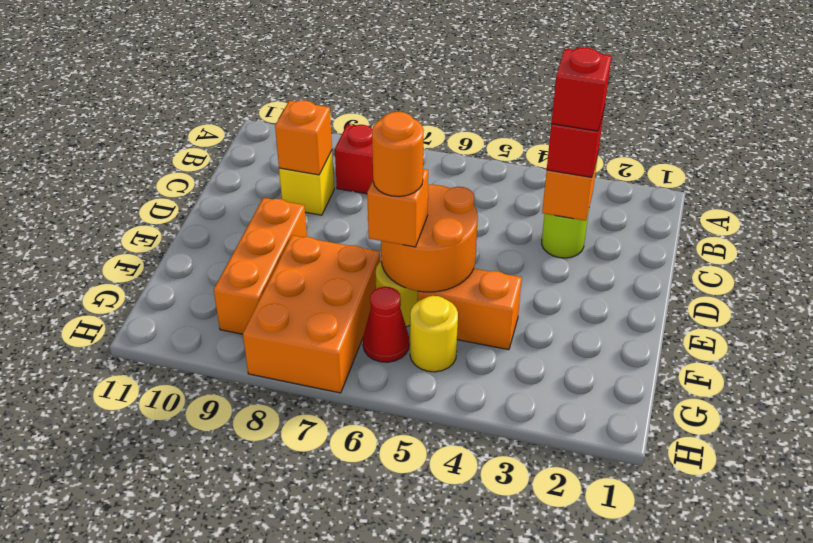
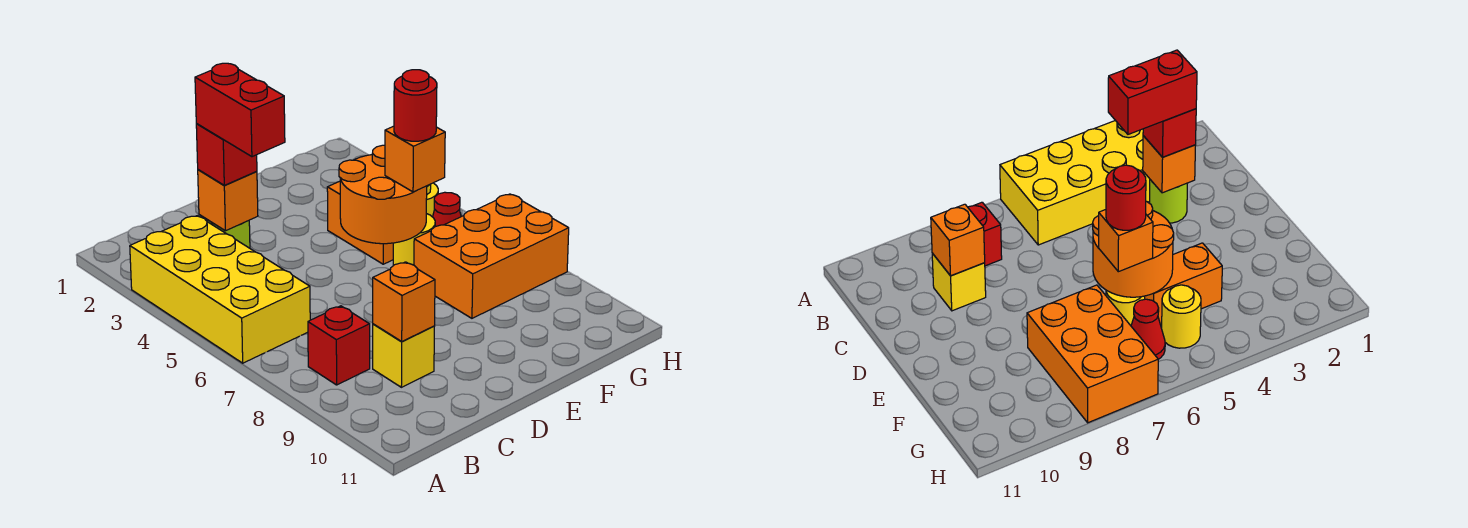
none -> yellow 2x4 brick [130,216,310,363]
red 1x1 brick [551,47,612,131] -> red 1x2 brick [195,63,285,157]
orange 1x3 brick [214,198,307,334] -> none
orange 1x1 round brick [372,112,424,197] -> red 1x1 round brick [394,70,437,141]

